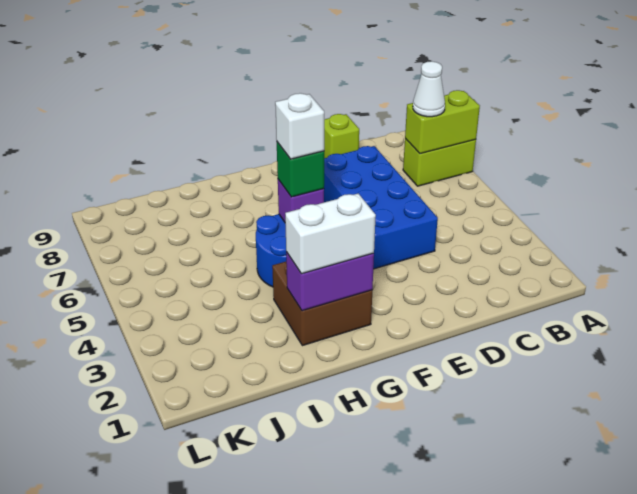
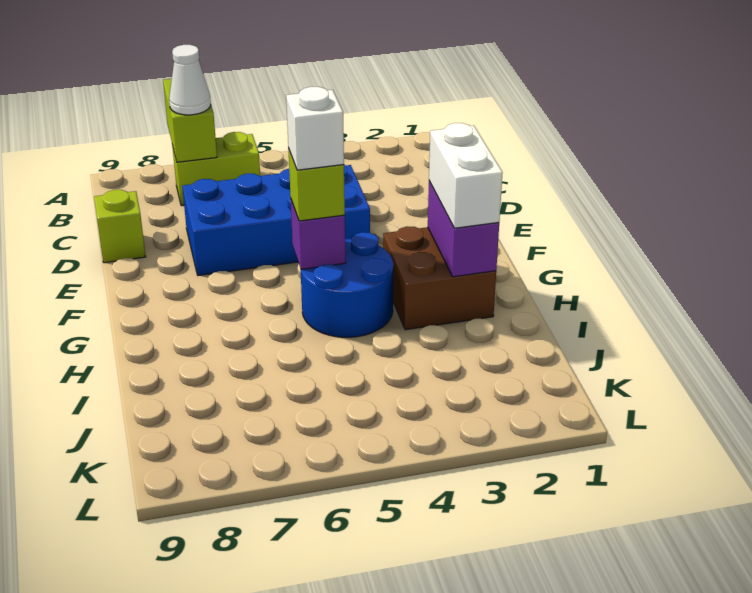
lime 1x2 brick [403,139,476,186] -> lime 1x2 brick turned to [172,132,260,206]
green 1x1 brick [277,142,324,197] -> lime 1x1 brick [288,148,345,221]

